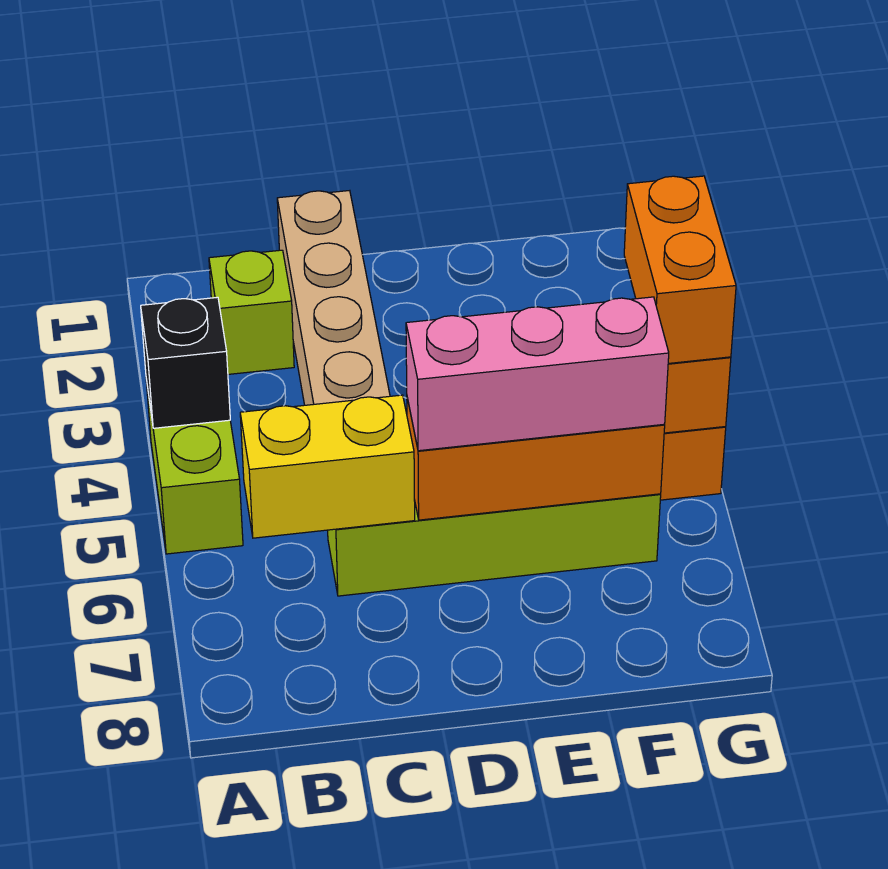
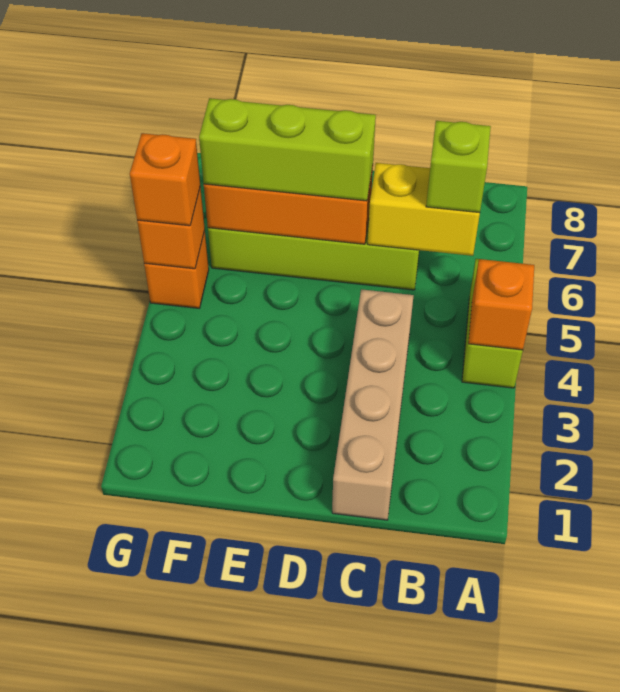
black 1x1 brick [141,297,230,428] -> orange 1x1 brick [468,259,534,350]
lime 1x1 brick [209,250,294,374] -> lime 1x1 brick moved to [426,121,491,213]
pink 1x3 brick [406,297,669,451] -> lime 1x3 brick [199,98,376,201]
orange 1x2 brick [624,176,736,364] -> orange 1x1 brick [130,133,200,226]

